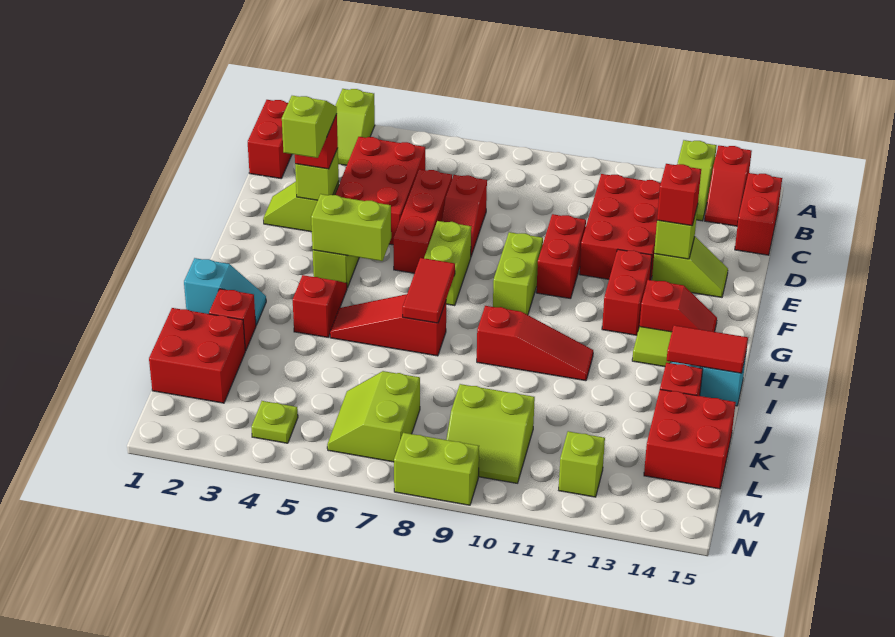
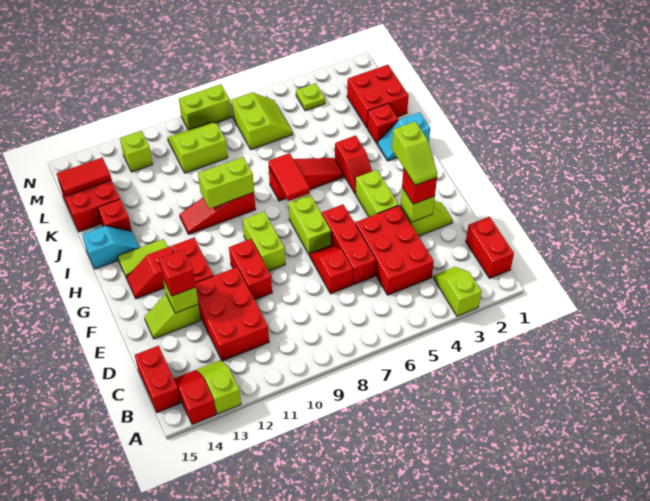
lime 1x2 brick [311,194,391,261] -> lime 1x2 brick moved to [198,157,254,208]
red 1x2 tile [667,325,748,373] -> red 1x2 tile moved to [57,158,112,196]

